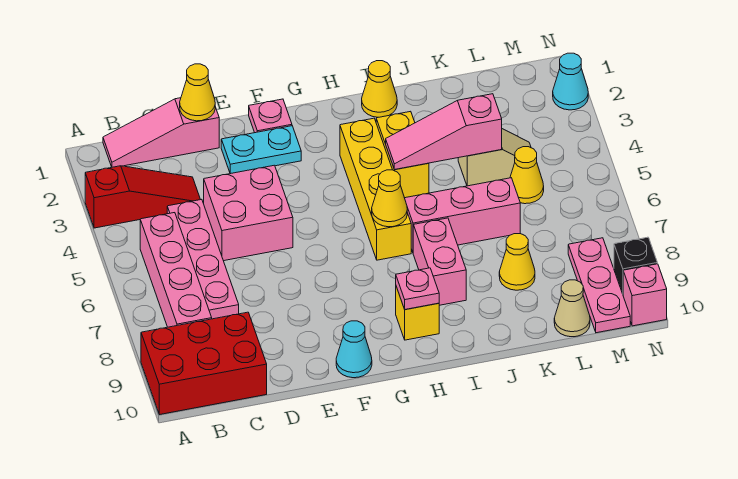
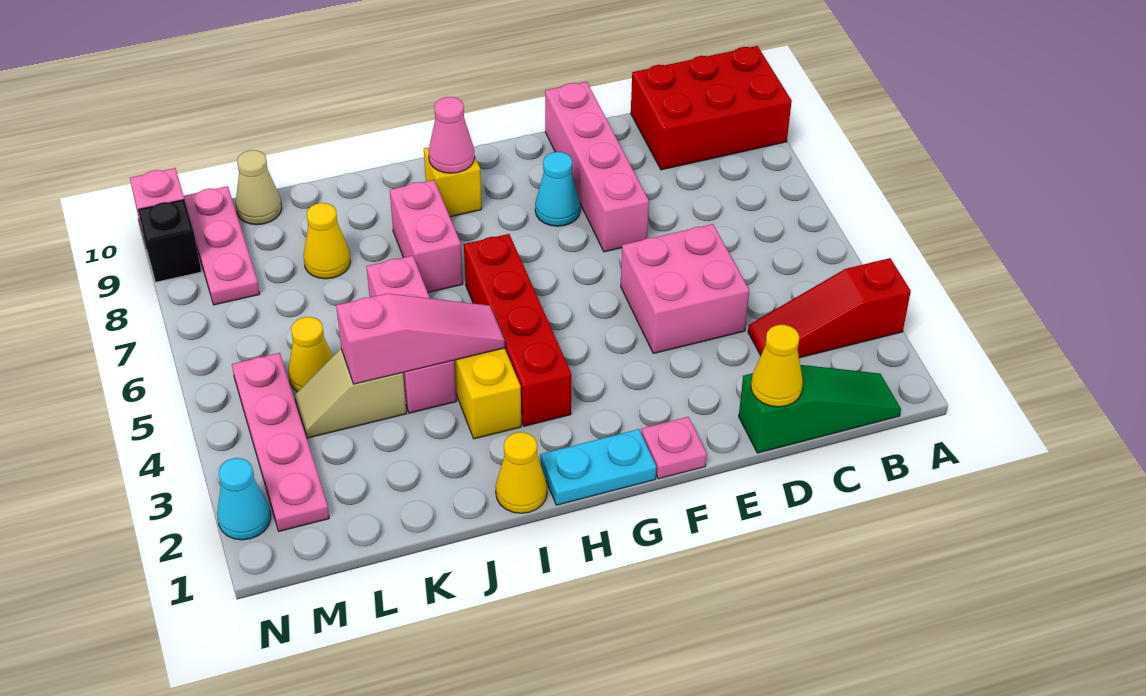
pink 1x3 slope [103,98,219,167] -> green 1x3 slope [739,365,901,453]
pink 1x4 brick [140,213,212,327] -> pink 1x4 brick moved to [545,82,649,252]
pink 1x4 plate [167,199,239,319] -> pink 1x4 plate moved to [232,353,329,531]
cyan 1x2 plate [221,126,301,174] -> cyan 1x2 plate moved to [540,429,656,505]
cyan 1x1 cone [336,321,372,378] -> cyan 1x1 cone moved to [535,152,580,226]
yellow 1x4 brick [340,118,411,260] -> red 1x4 brick [464,234,571,426]
yellow 1x1 cone [372,170,407,227] -> none
pink 1x1 plate [396,268,439,310] -> pink 1x1 cone [428,97,475,173]
pink 1x3 brick [405,178,520,252] -> pink 1x3 brick turned to [366,256,456,413]

